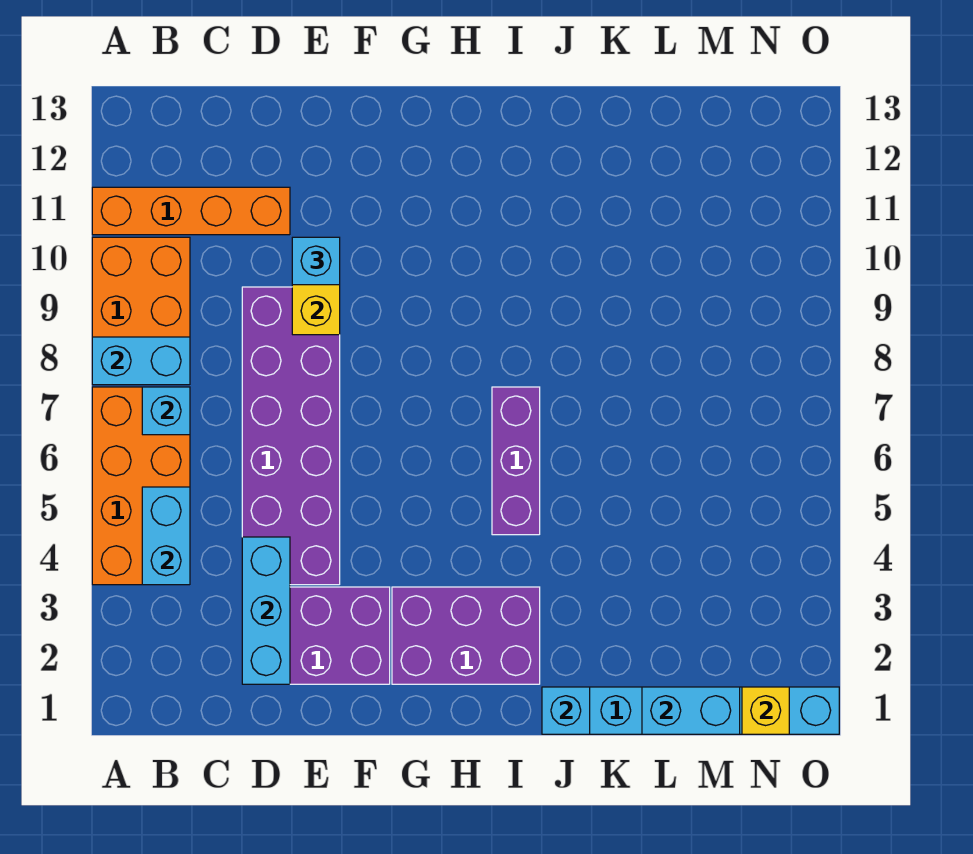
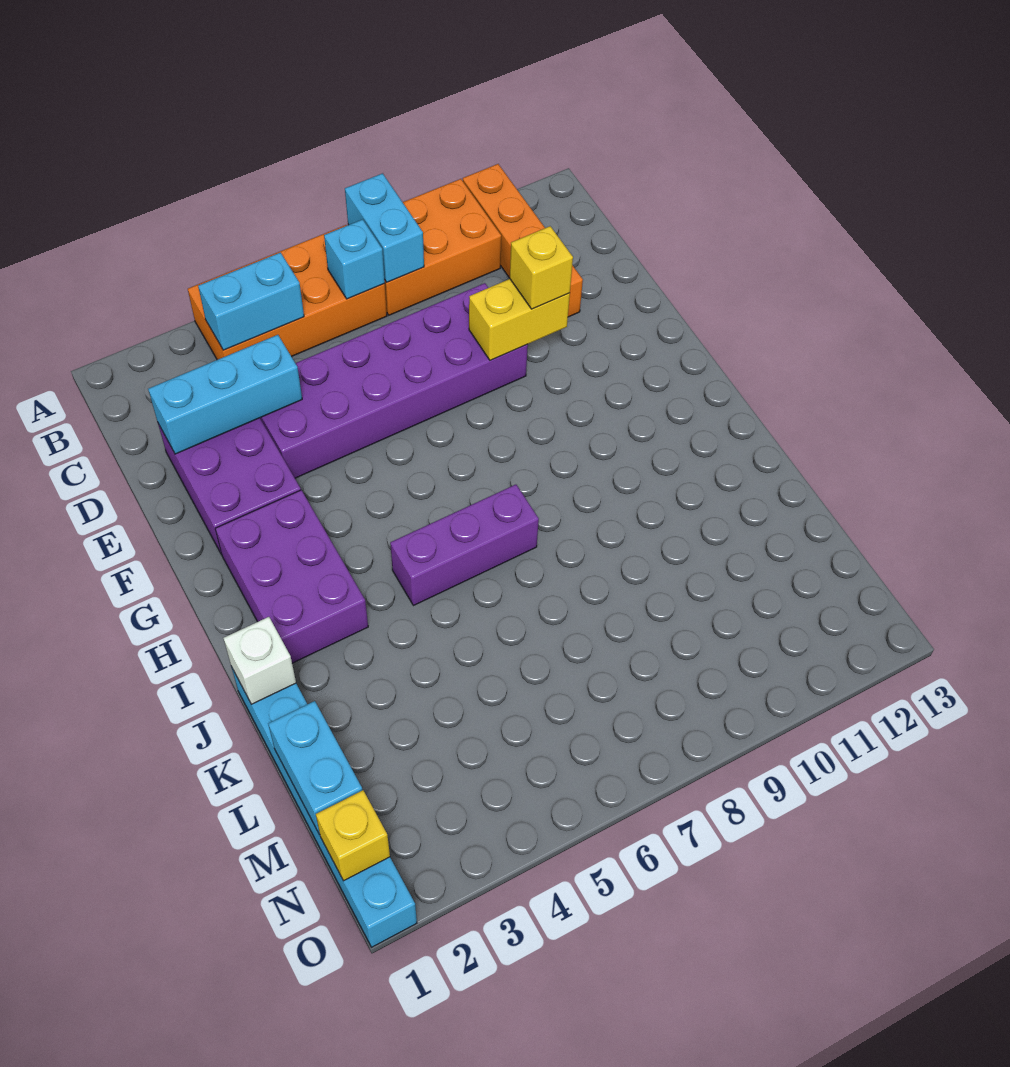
cyan 1x1 brick [292,237,340,285] -> yellow 1x1 brick [510,226,573,309]
cyan 1x1 brick [542,687,590,734] -> white 1x1 brick [223,617,296,704]

